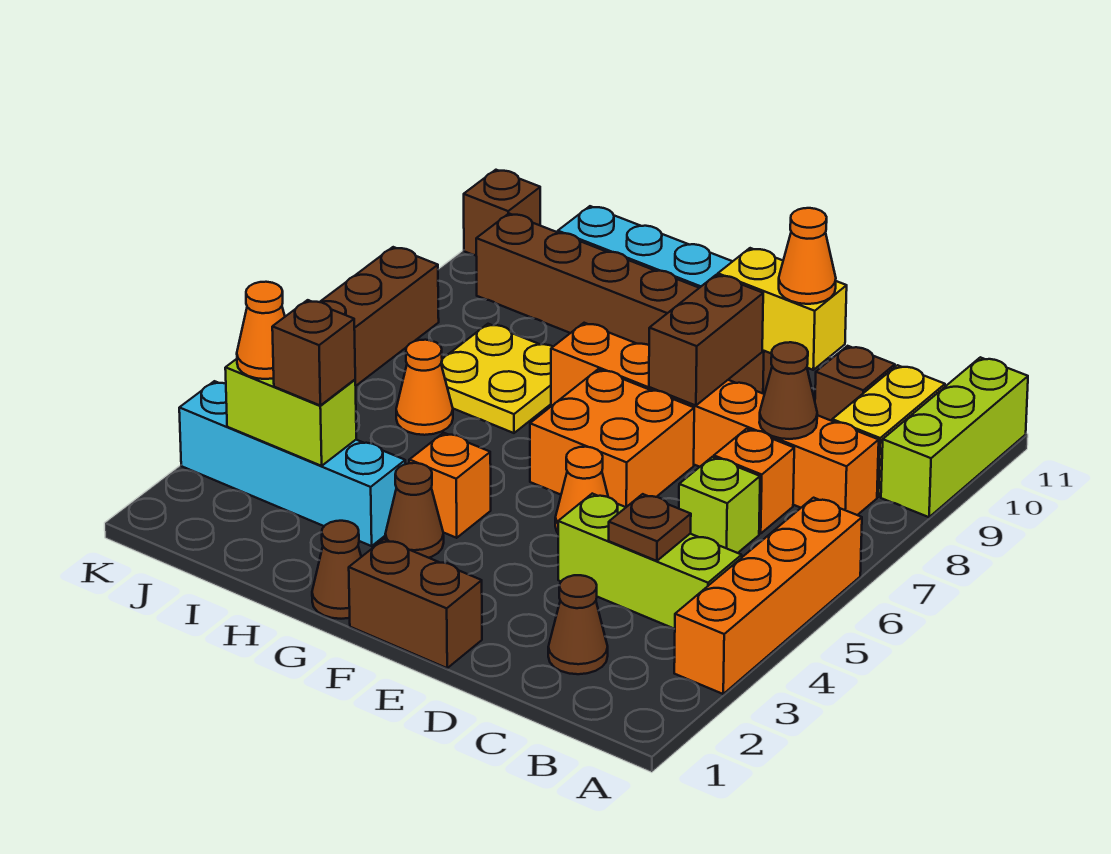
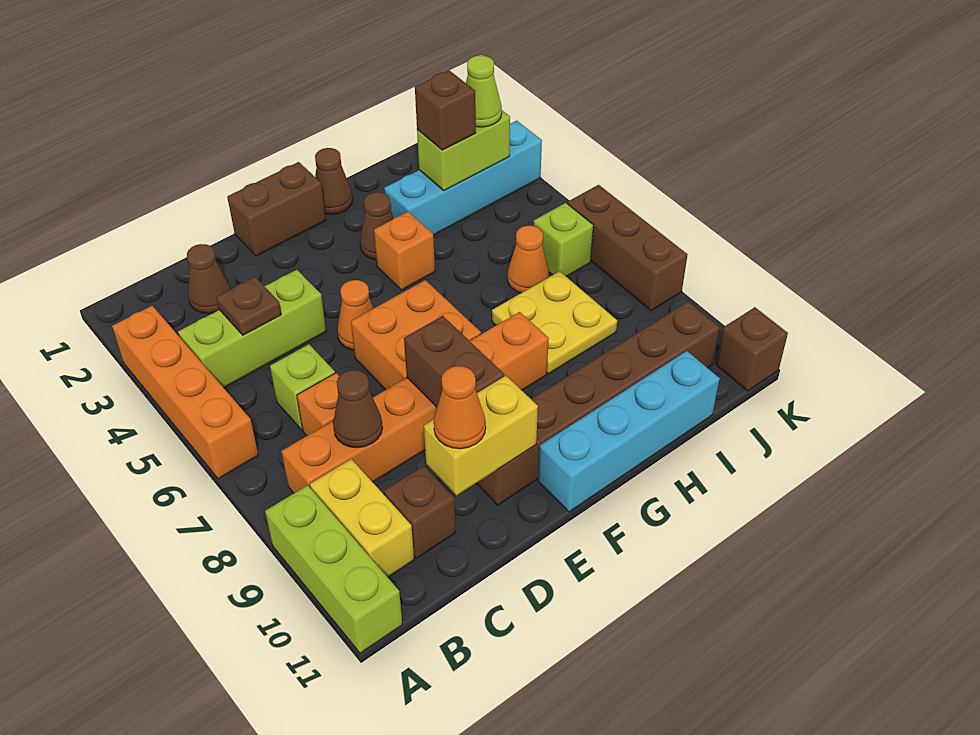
orange 1x1 cone [237,282,285,379] -> lime 1x1 cone [466,55,502,127]
none -> lime 1x1 brick [534,203,593,277]

